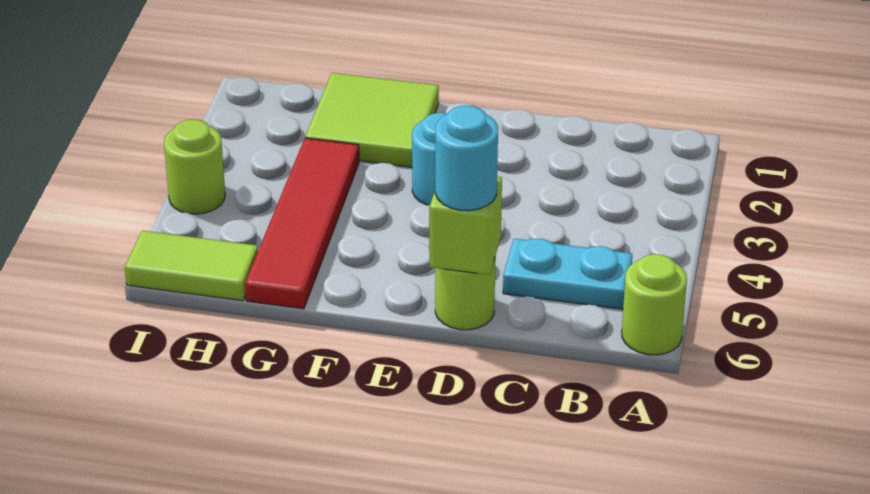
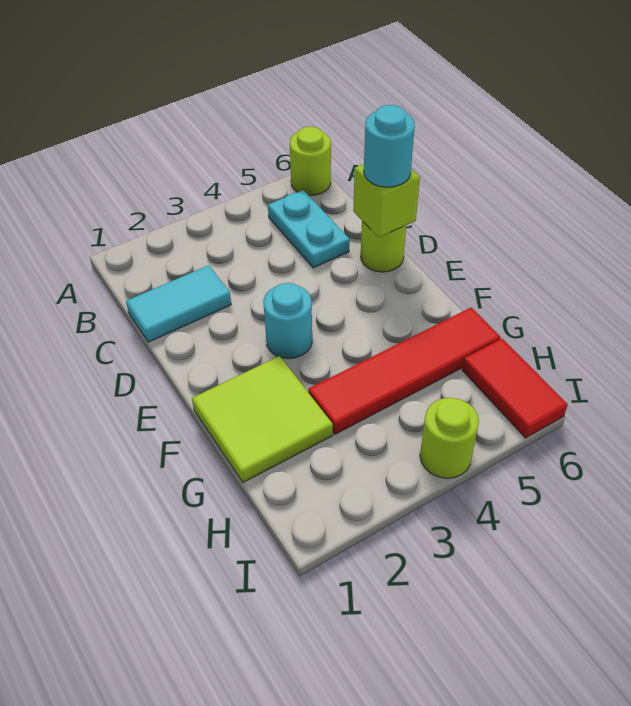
none -> cyan 1x2 tile [126,265,231,342]
lime 1x2 tile [125,231,258,301] -> red 1x2 tile [462,339,568,438]

